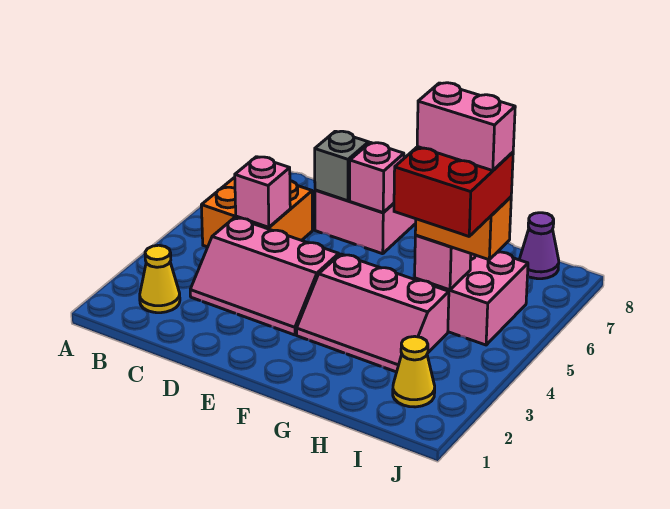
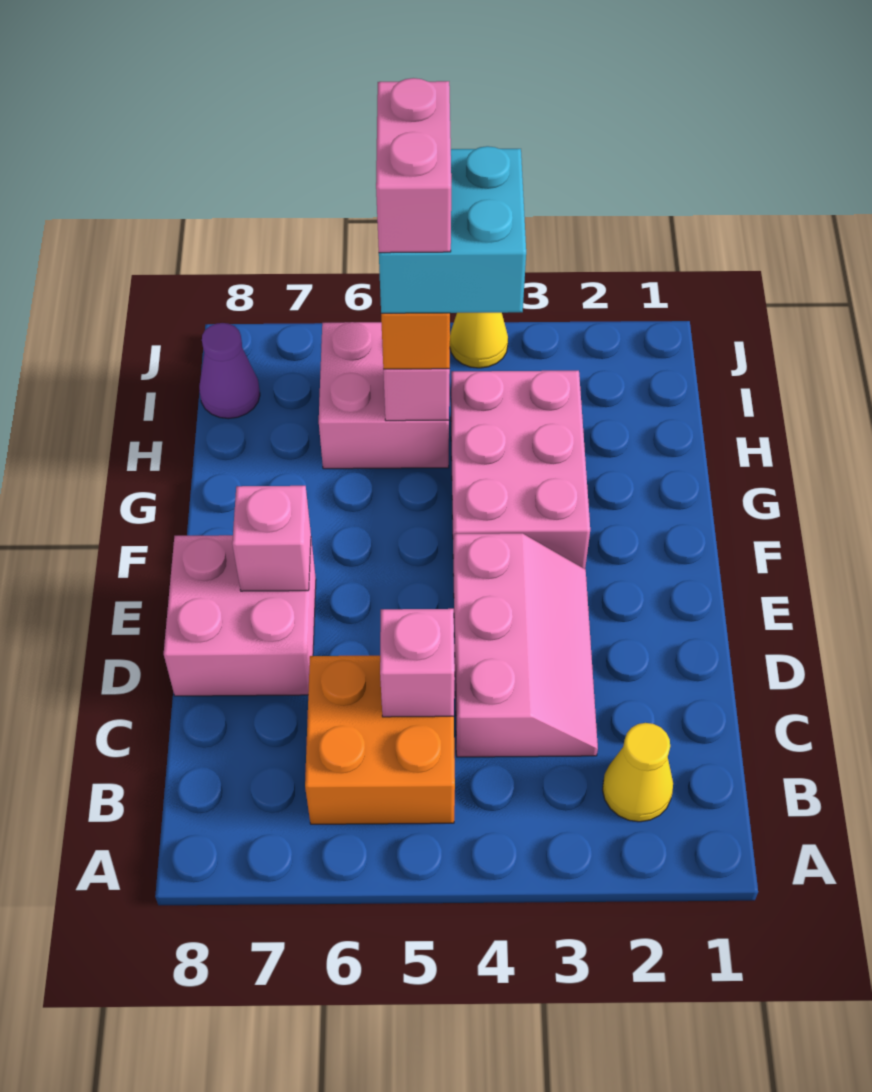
grey 1x1 brick [315,131,369,201] -> none
pink 2x3 slope [297,254,449,372] -> pink 2x3 brick [451,371,590,576]
red 2x2 brick [394,147,513,236] -> cyan 2x2 brick [379,146,526,313]
yellow 1x1 cone [393,336,435,407] -> yellow 1x1 cone moved to [450,313,508,368]

